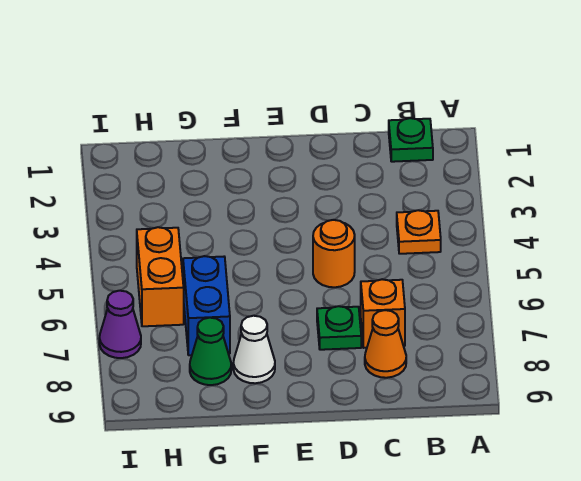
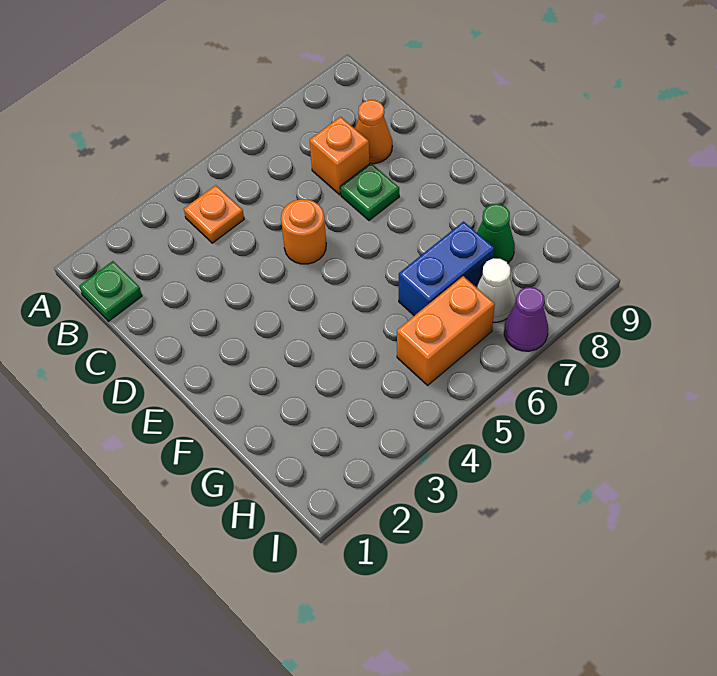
white 1x1 cone [233,316,275,383] -> white 1x1 cone moved to [476,258,515,322]

